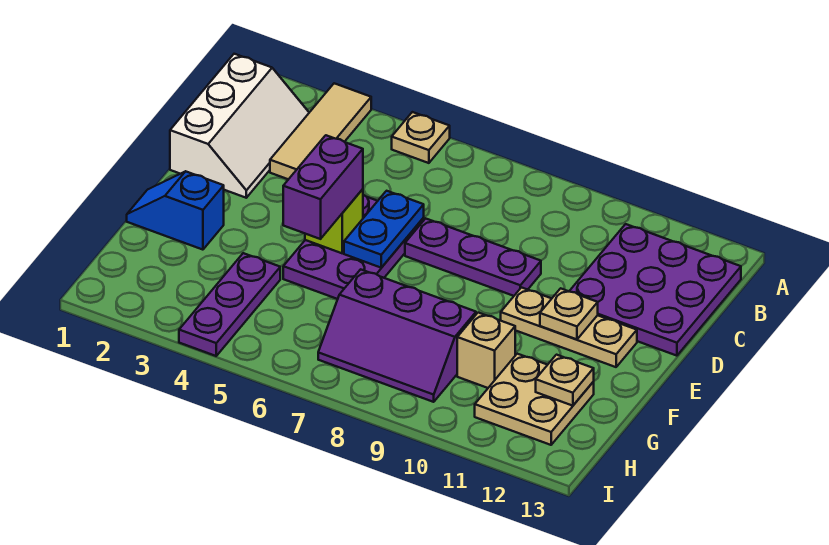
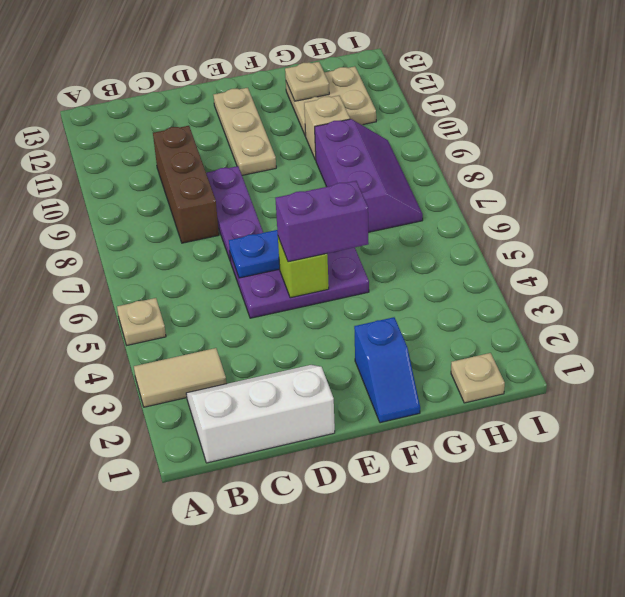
tan 1x3 tile [270,83,371,179] -> tan 1x2 tile [134,348,227,407]
purple 3x3 plate [569,224,741,356] -> none
none -> brown 1x3 brick [153,126,219,243]
tan 1x1 plate [540,288,598,340] -> tan 1x1 plate moved to [451,353,505,403]
purple 1x3 plate [179,253,280,356] -> none

